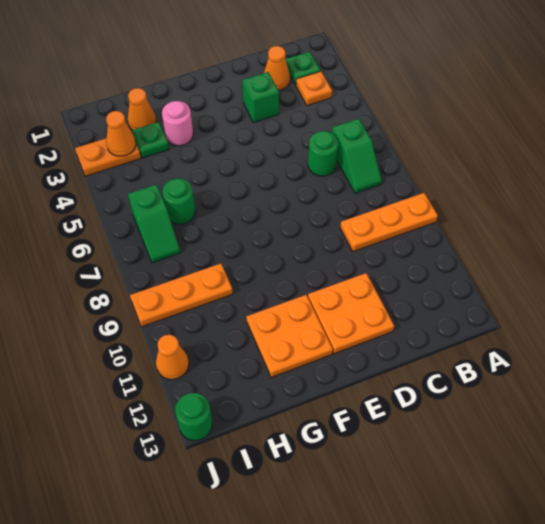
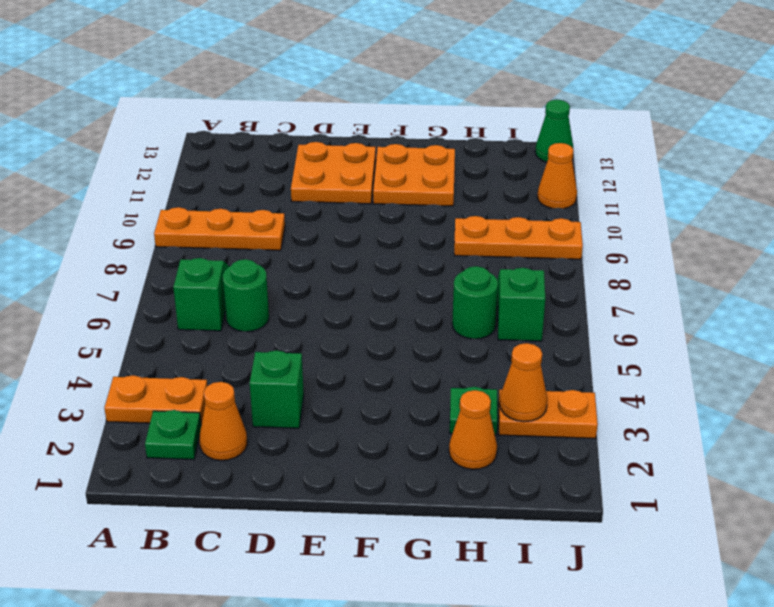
orange 1x1 plate [296,71,332,106] -> orange 1x2 plate [104,375,207,425]
pink 1x1 round brick [162,101,193,146] -> none
green 1x1 round brick [175,393,212,440] -> green 1x1 cone [535,100,573,162]

